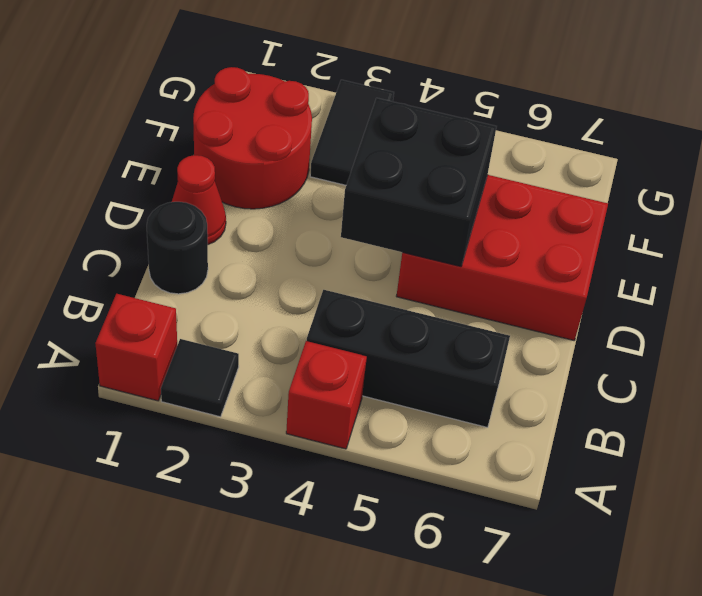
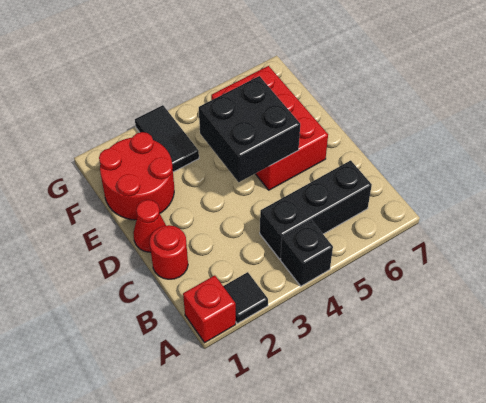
red 1x1 brick [286,341,367,449] -> black 1x1 brick [280,221,333,286]
black 1x1 round brick [147,202,208,294] -> red 1x1 round brick [150,225,188,279]
red 2x3 brick [396,175,608,340] -> red 2x3 brick turned to [211,66,328,190]

